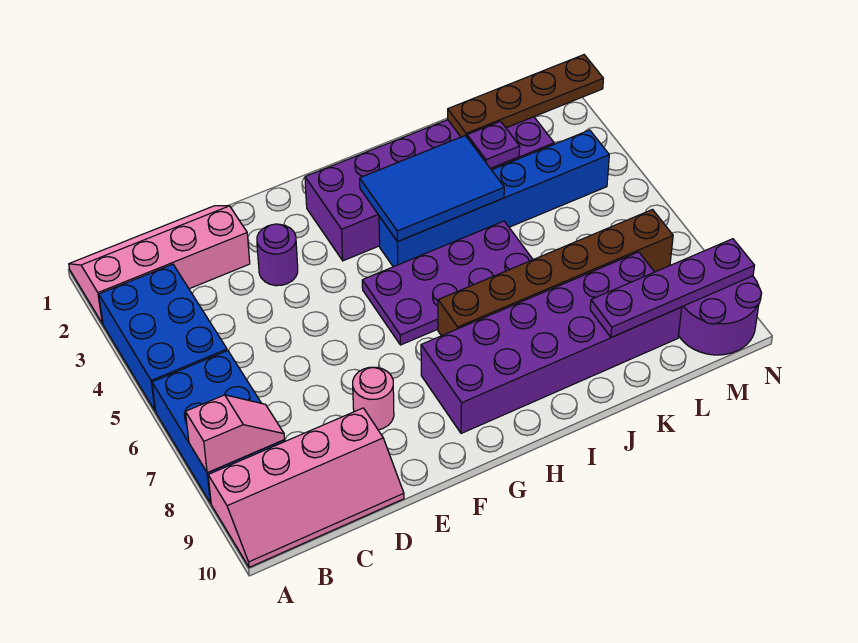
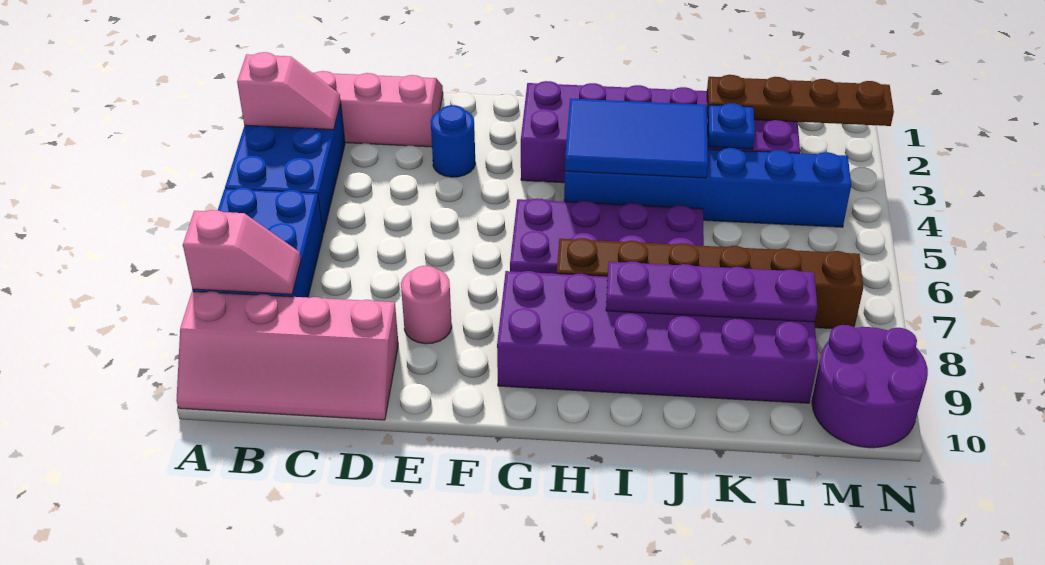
none -> pink 1x2 slope [237,52,341,130]
purple 1x1 round brick [257,224,298,286] -> blue 1x1 round brick [431,105,475,177]
purple 1x1 plate [467,121,520,168] -> blue 1x1 plate [708,103,755,149]
purple 1x4 plate [590,239,755,337] -> purple 1x4 plate moved to [606,261,817,322]

